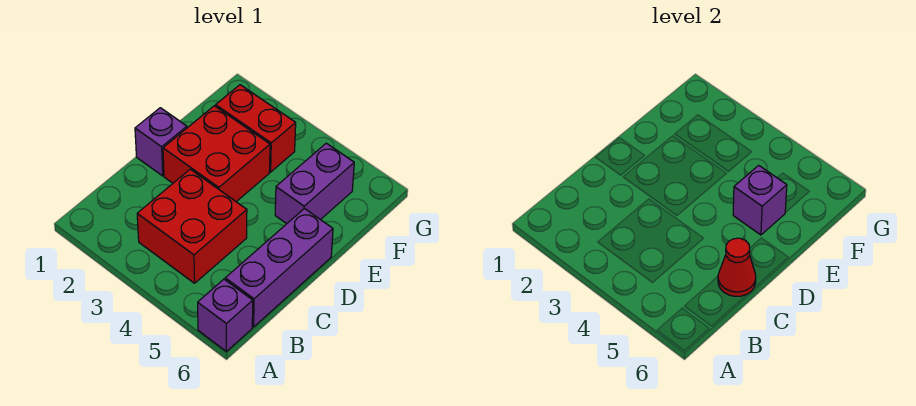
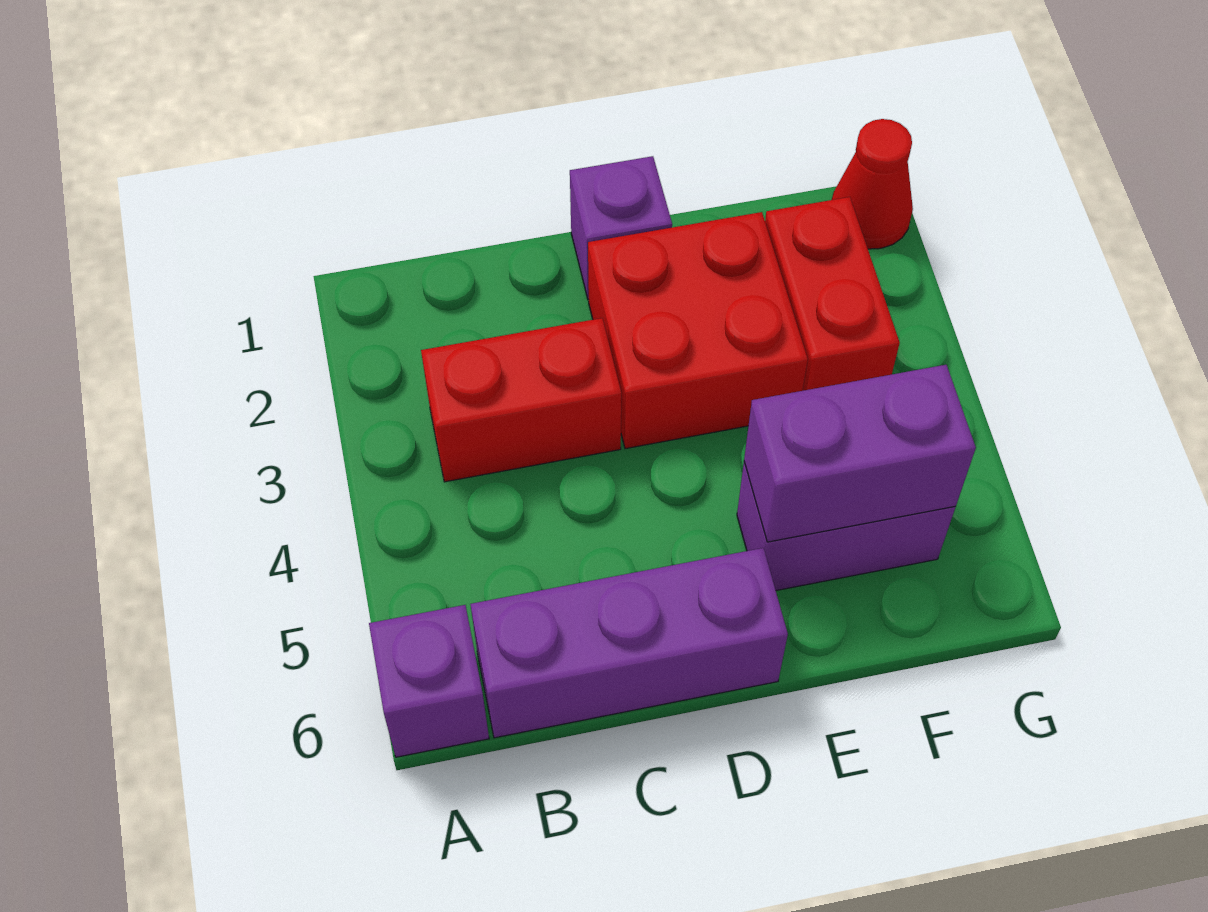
red 2x2 brick [137,169,247,283] -> red 1x2 brick [421,318,621,482]
red 1x1 cone [718,238,756,296] -> red 1x1 cone moved to [832,119,913,249]
purple 1x1 brick [733,165,787,235] -> purple 1x2 brick [744,365,976,542]

